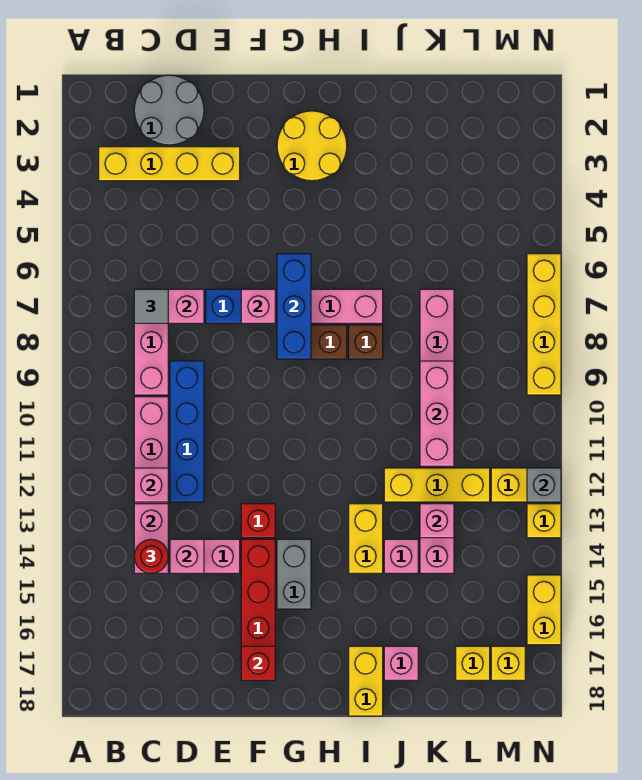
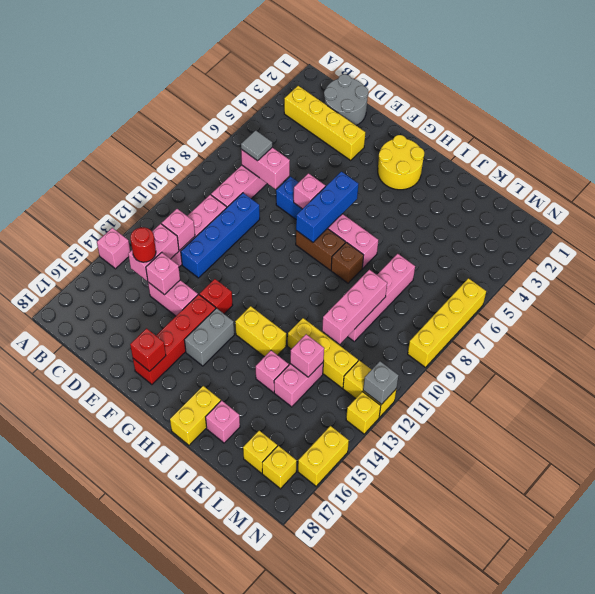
none -> pink 1x1 brick [97,228,130,269]
yellow 1x2 brick [349,504,383,573] -> yellow 1x2 brick turned to [235,306,286,357]

